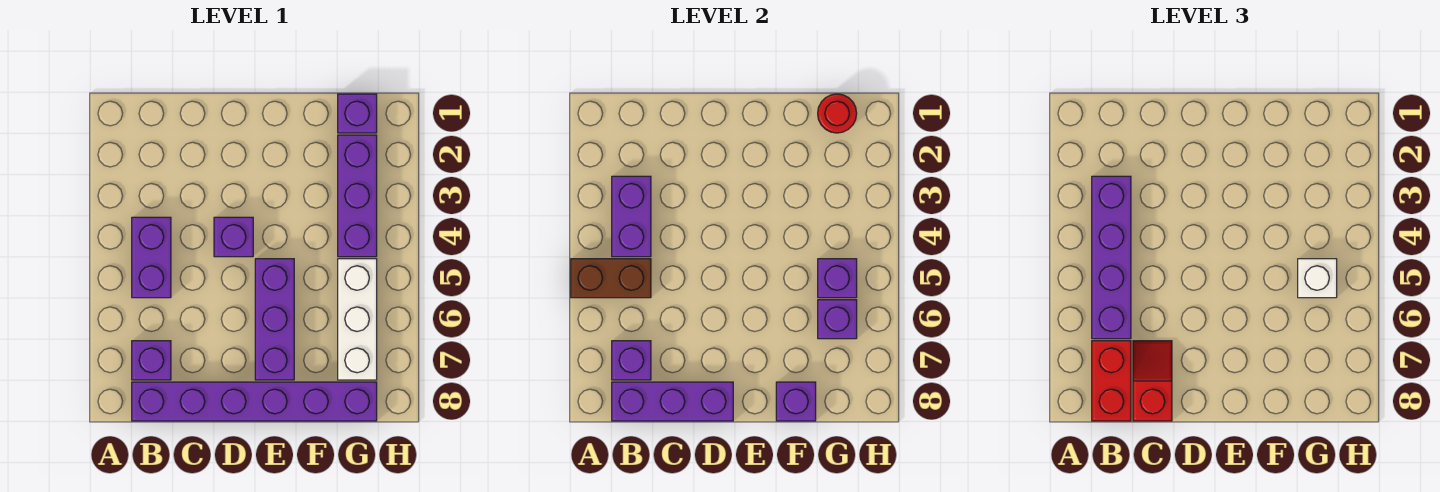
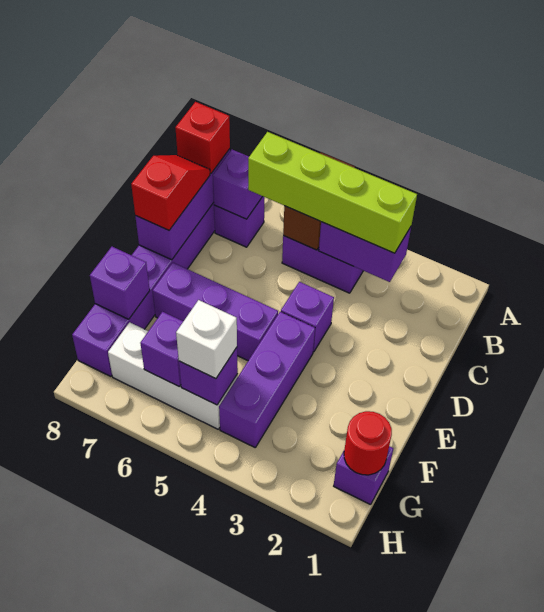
purple 1x4 brick [1092,176,1131,339] -> lime 1x4 brick [248,132,417,253]
red 1x2 brick [1092,341,1131,421] -> red 1x1 brick [175,102,230,174]
red 1x2 slope [1133,341,1172,421] -> red 1x2 slope turned to [131,155,210,230]
purple 1x3 brick [338,135,377,257] -> purple 1x3 brick turned to [219,312,315,447]

